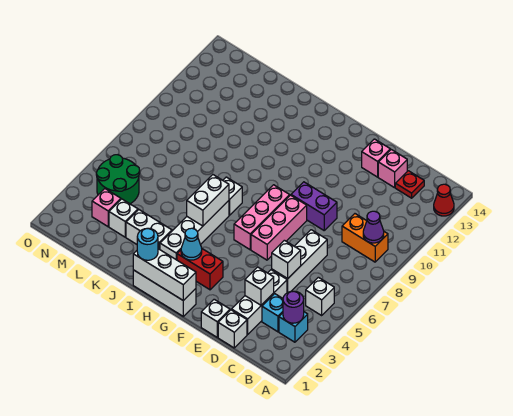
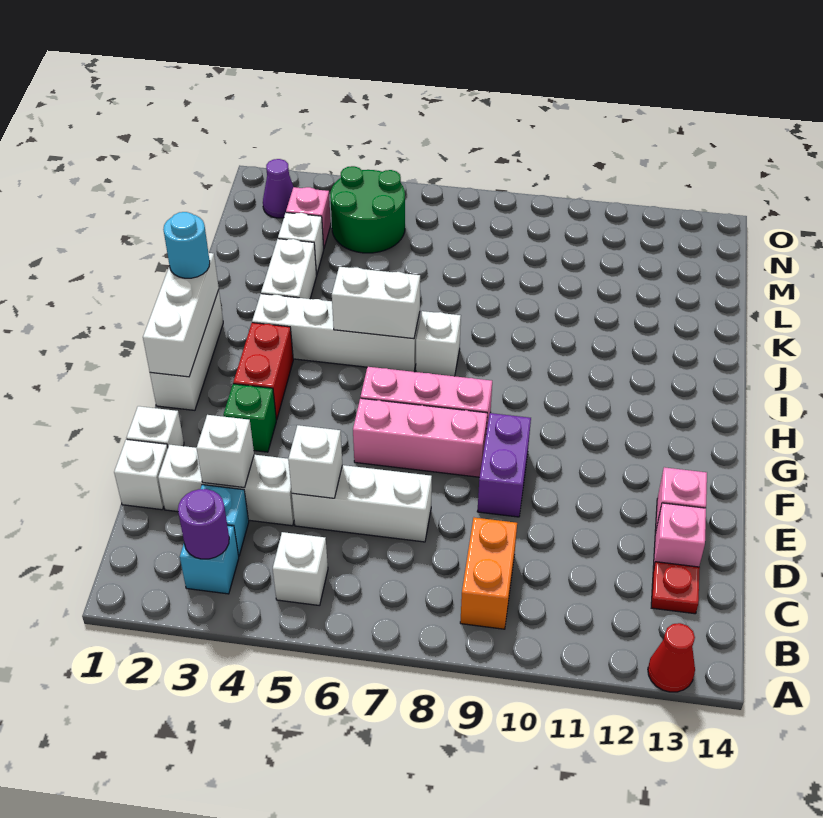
purple 1x1 cone [363,211,384,243] -> purple 1x1 cone moved to [263,159,293,218]
none -> green 1x1 brick [223,384,276,452]
cyan 1x1 cone [181,228,202,260] -> none

